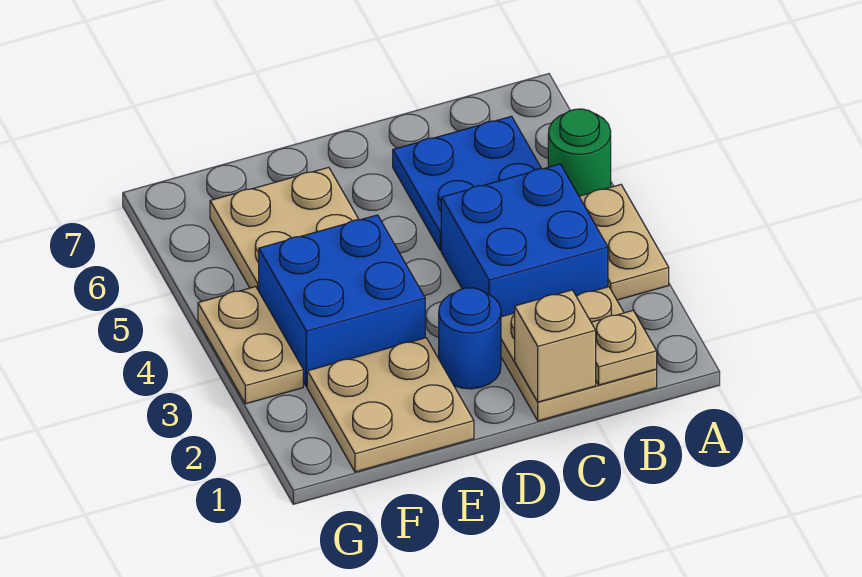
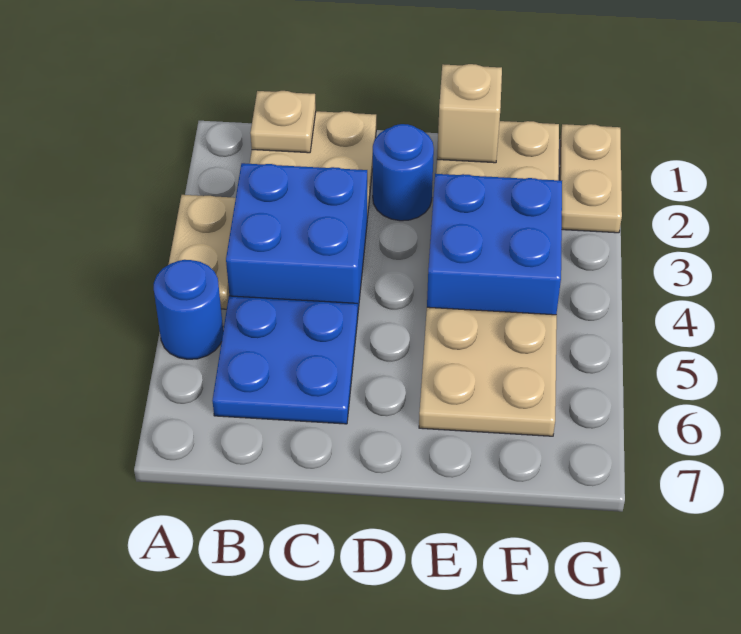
green 1x1 round brick [548,109,611,196] -> blue 1x1 round brick [154,260,223,359]
tan 1x1 brick [515,290,596,402] -> tan 1x1 brick moved to [437,64,502,163]
tan 1x2 plate [198,287,303,404] -> tan 1x2 plate moved to [560,124,622,233]

